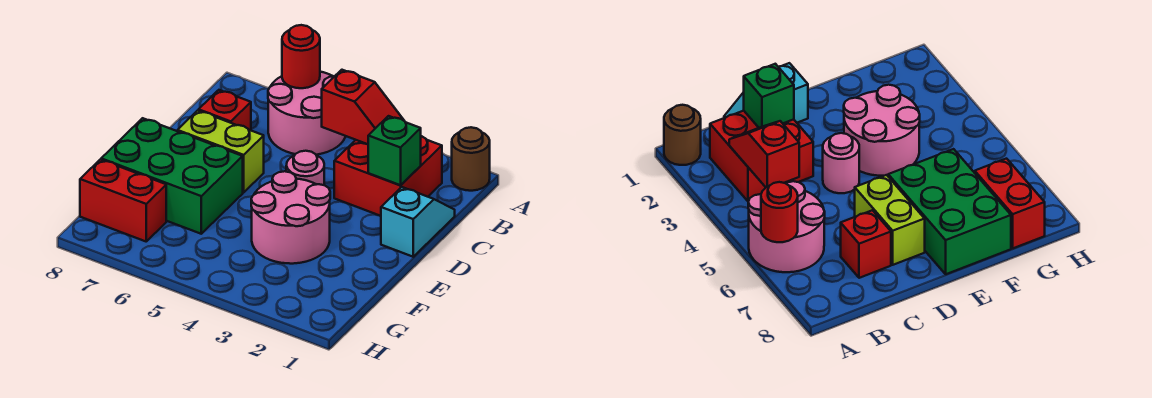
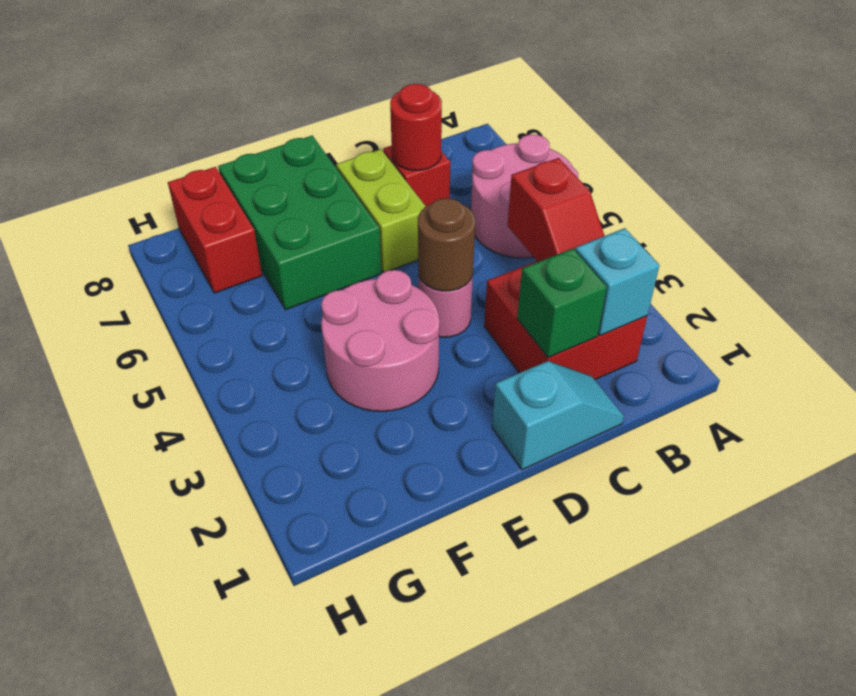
brown 1x1 round brick [452,127,490,191] -> brown 1x1 round brick moved to [418,198,475,291]
red 1x1 round brick [282,25,320,88] -> red 1x1 round brick moved to [390,84,442,171]
none -> cyan 1x1 brick [575,228,659,335]

